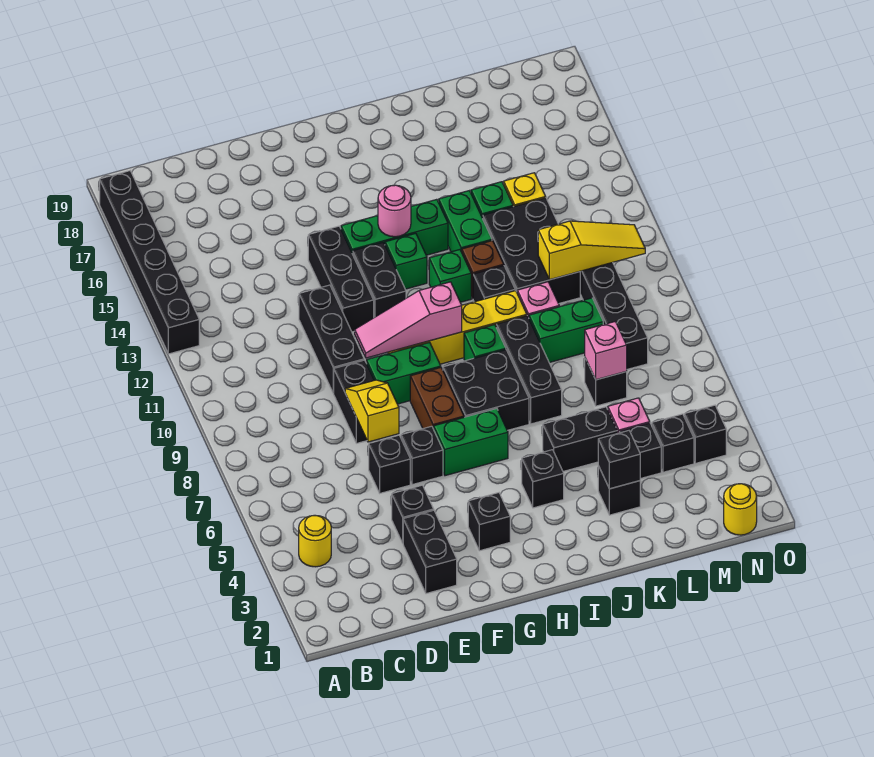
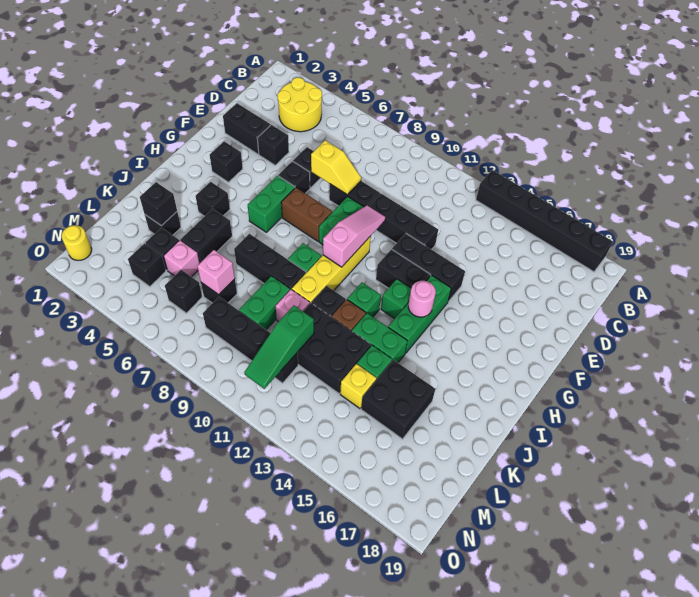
yellow 1x1 round brick [299,515,331,567] -> yellow 2x2 round brick [277,78,322,132]
black 2x2 brick [443,350,529,430] -> black 2x2 brick moved to [361,360,435,439]
yellow 1x3 slope [538,221,645,280] -> green 1x3 slope [244,306,314,389]
black 1x1 brick [684,405,726,463] -> black 1x1 brick moved to [165,270,202,313]

